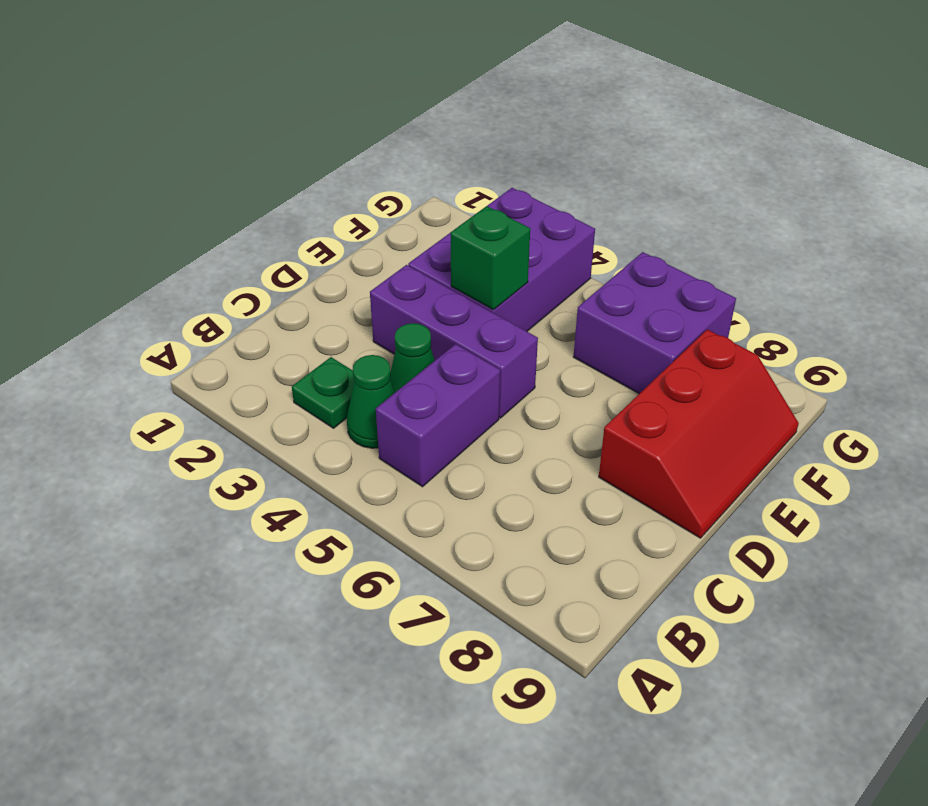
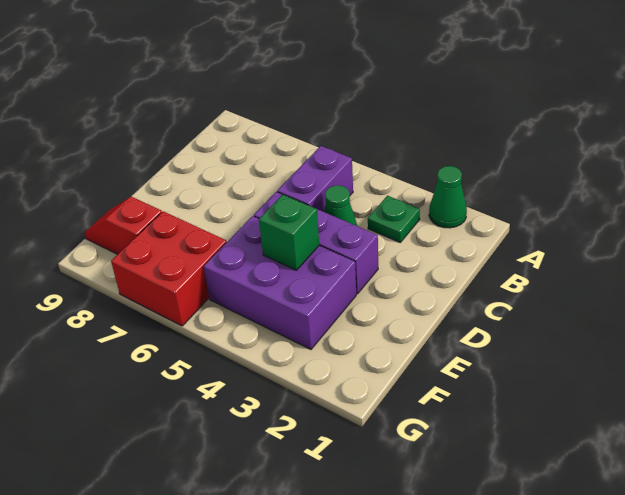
green 1x1 cone [347,355,395,448] -> green 1x1 cone moved to [429,166,467,228]
red 2x3 slope [599,329,799,538] -> red 1x2 slope [84,197,162,254]
purple 2x3 brick [408,188,595,331] -> purple 2x3 brick turned to [204,216,356,349]
purple 2x2 brick [573,252,736,394] -> red 2x2 brick [111,211,227,326]

